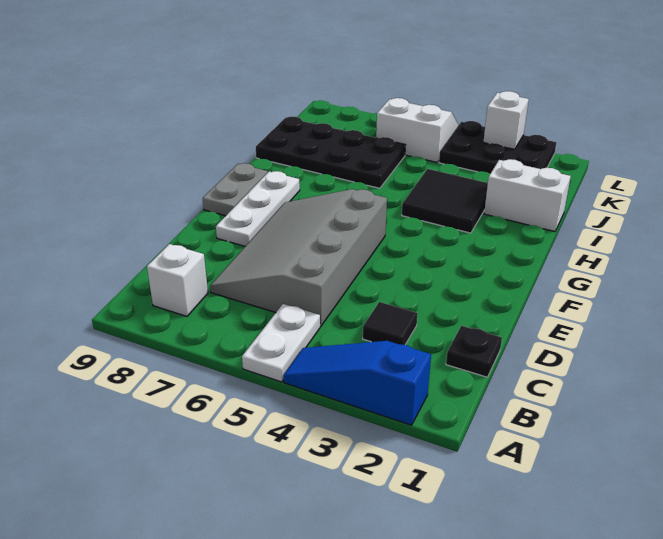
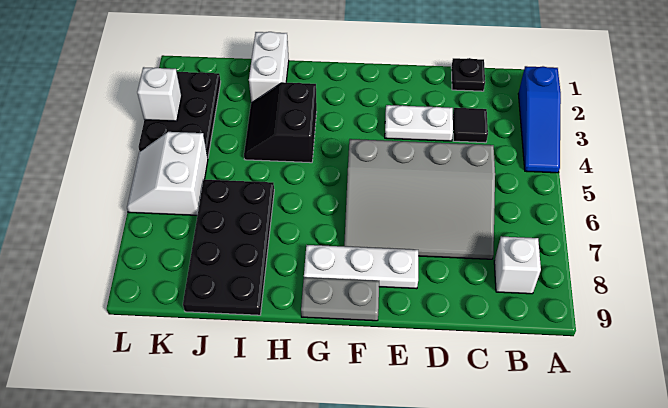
white 1x2 plate [242,304,320,382] -> white 1x2 plate moved to [385,105,453,141]
black 2x2 tile [402,169,488,233] -> black 2x2 slope [244,82,317,163]

